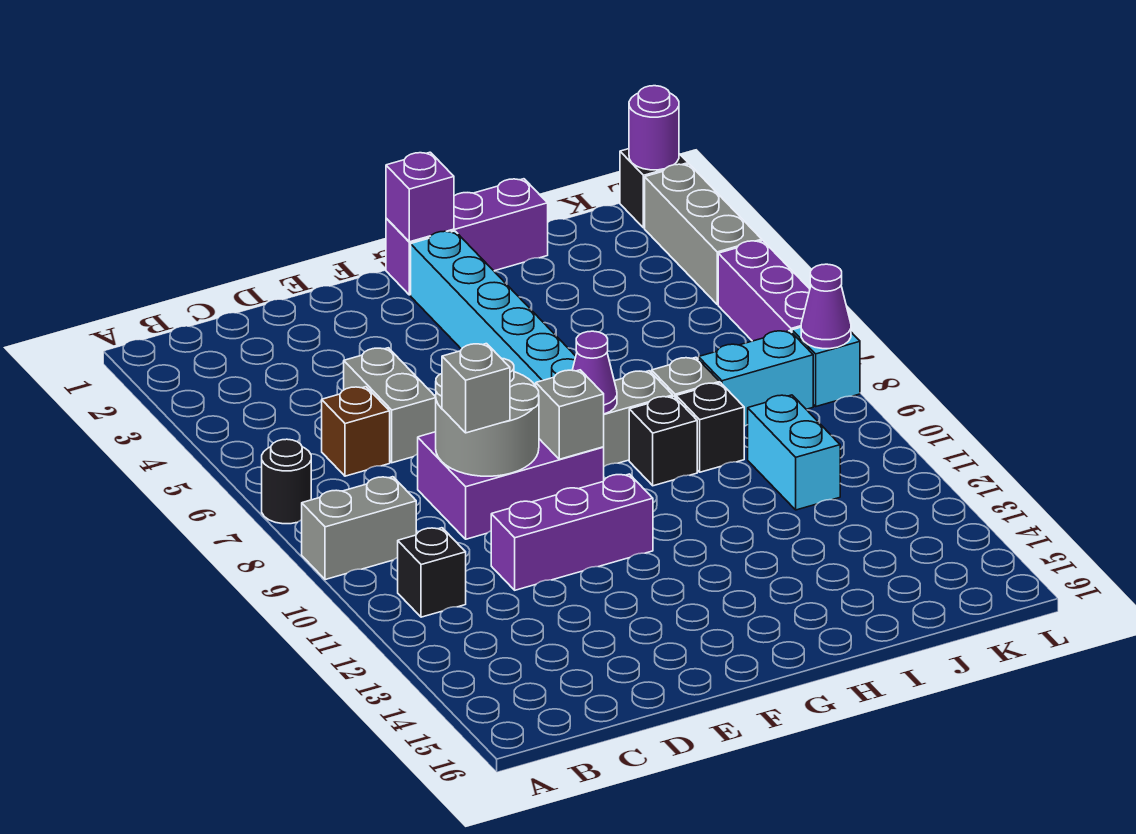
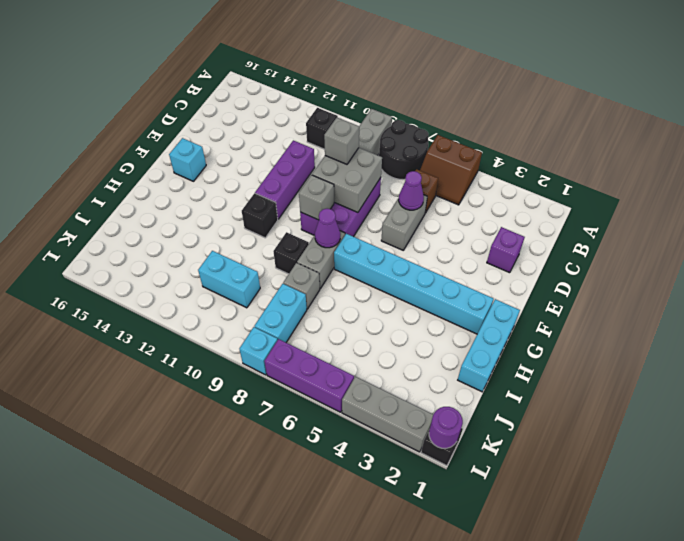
none -> brown 2x2 slope [420,135,482,205]
black 1x1 round brick [262,439,311,524] -> black 2x2 round brick [379,120,429,180]
grey 1x2 brick [344,348,436,463] -> grey 1x2 brick turned to [381,195,427,250]
grey 2x2 round brick [436,358,539,476] -> grey 2x2 brick [312,148,382,212]
none -> cyan 1x1 brick [169,138,206,181]
purple 1x3 brick [386,179,548,295] -> cyan 1x3 brick [458,299,520,392]
purple 1x1 brick [386,152,454,242] -> purple 1x1 brick moved to [487,227,525,273]
black 1x1 brick [676,383,744,472] -> black 1x1 brick moved to [242,193,278,238]
purple 1x1 cone [801,264,851,349] -> purple 1x1 cone moved to [399,171,424,210]

